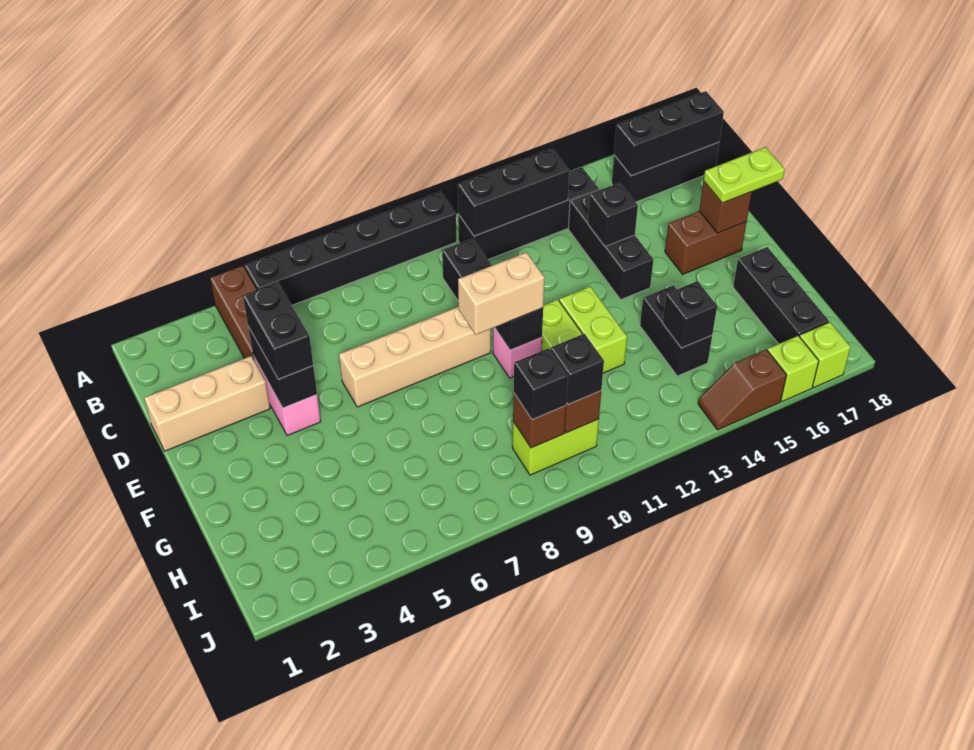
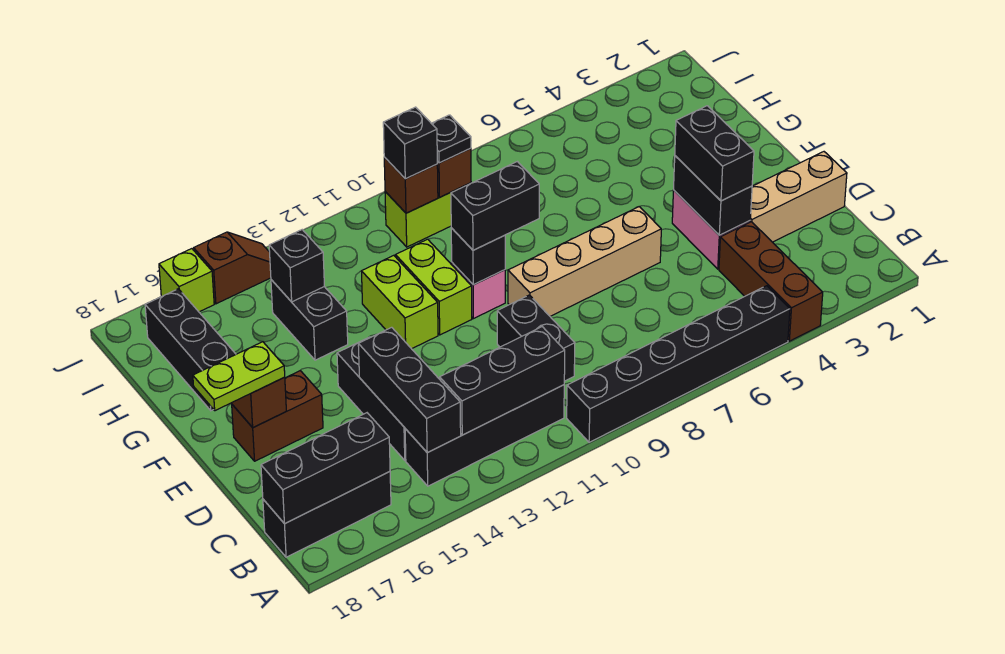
black 1x1 brick [588,183,638,246] -> black 1x3 brick [358,327,461,453]
tan 1x2 brick [458,252,544,335] -> black 1x2 brick [451,162,539,250]
black 1x1 brick [514,348,568,420] -> black 1x1 plate [431,115,471,163]
lime 1x1 brick [799,322,851,387] -> none

